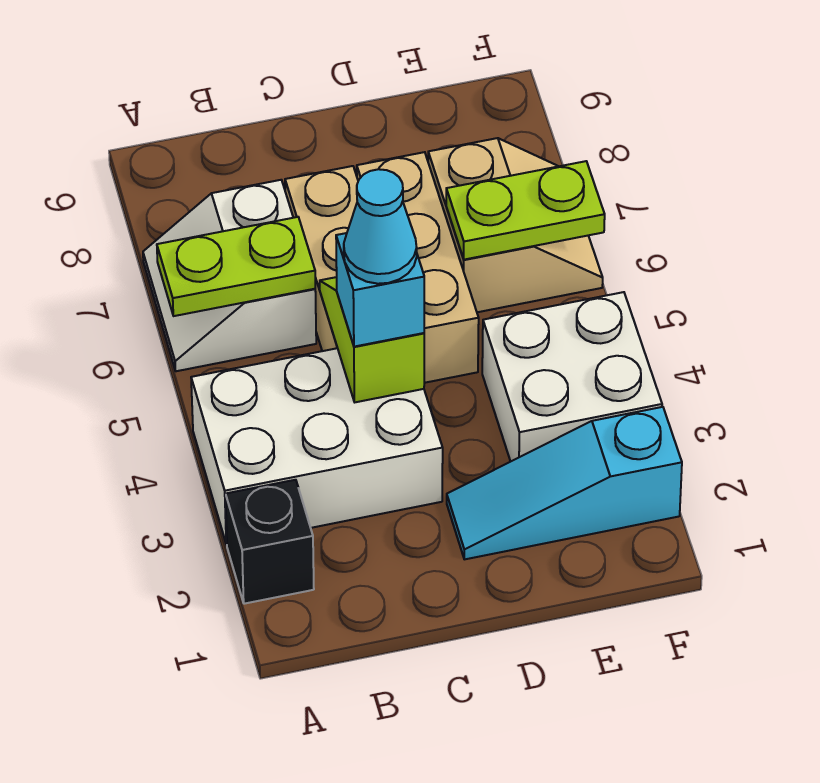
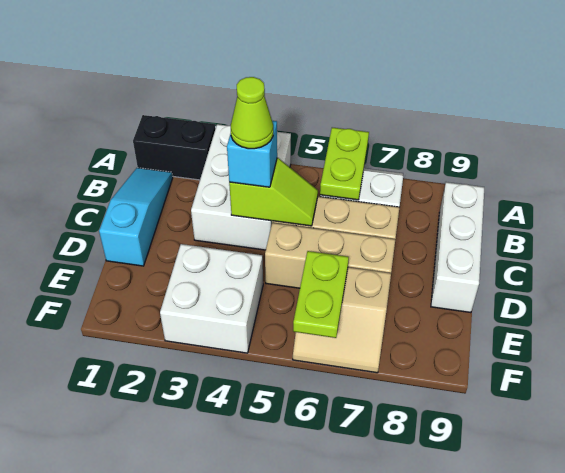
black 1x1 brick [226,480,314,604] -> black 1x2 brick [133,115,216,180]
none -> white 1x3 brick [431,182,484,313]
cyan 1x1 cone [344,169,417,284] -> lime 1x1 cone [231,77,273,149]
cyan 1x3 slope [447,407,682,559] -> cyan 1x3 slope moved to [99,168,173,266]

